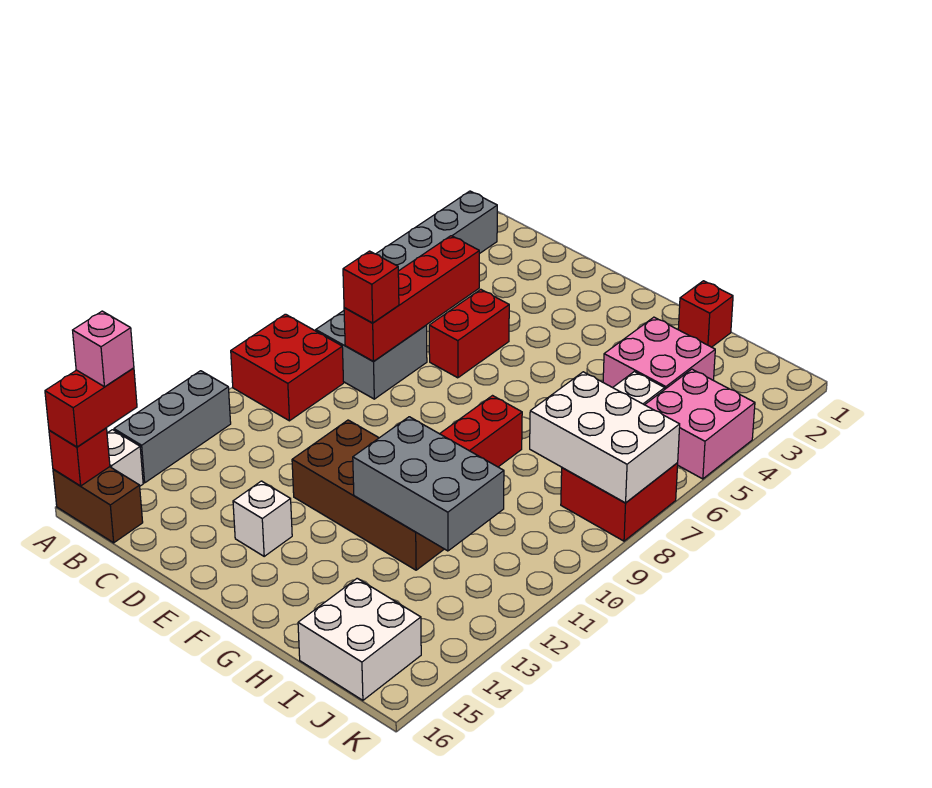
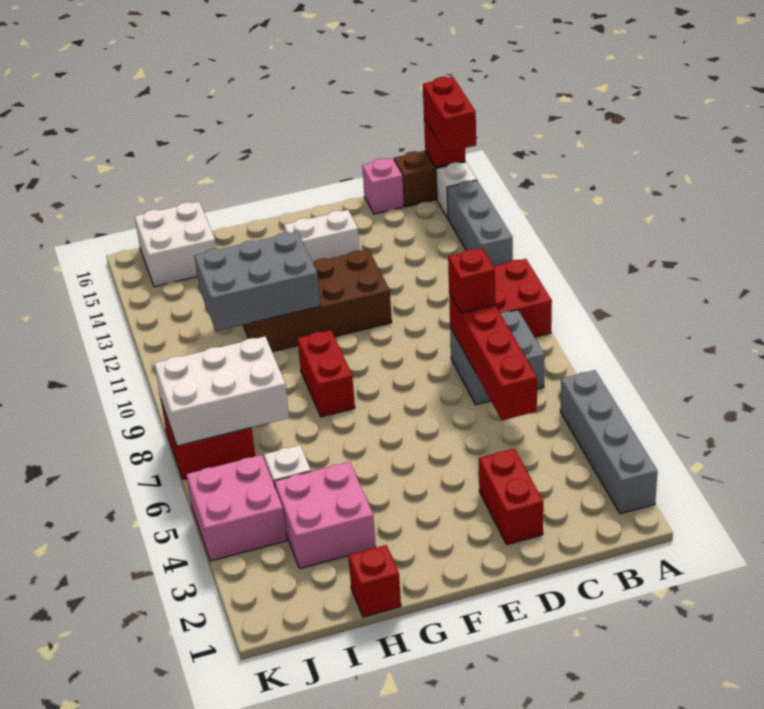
pink 1x1 brick [73,311,134,387] -> pink 1x1 brick moved to [362,158,404,214]
red 1x2 brick [429,289,509,378] -> red 1x2 brick moved to [479,449,543,545]
white 1x1 brick [233,481,292,556] -> white 1x2 brick [284,210,359,262]

